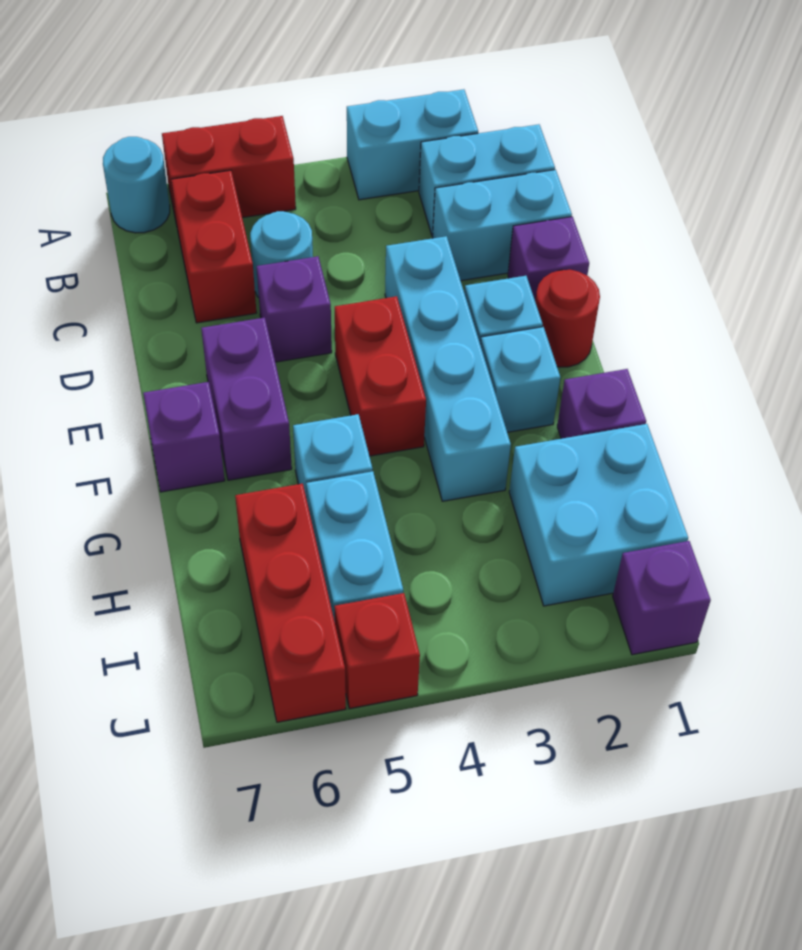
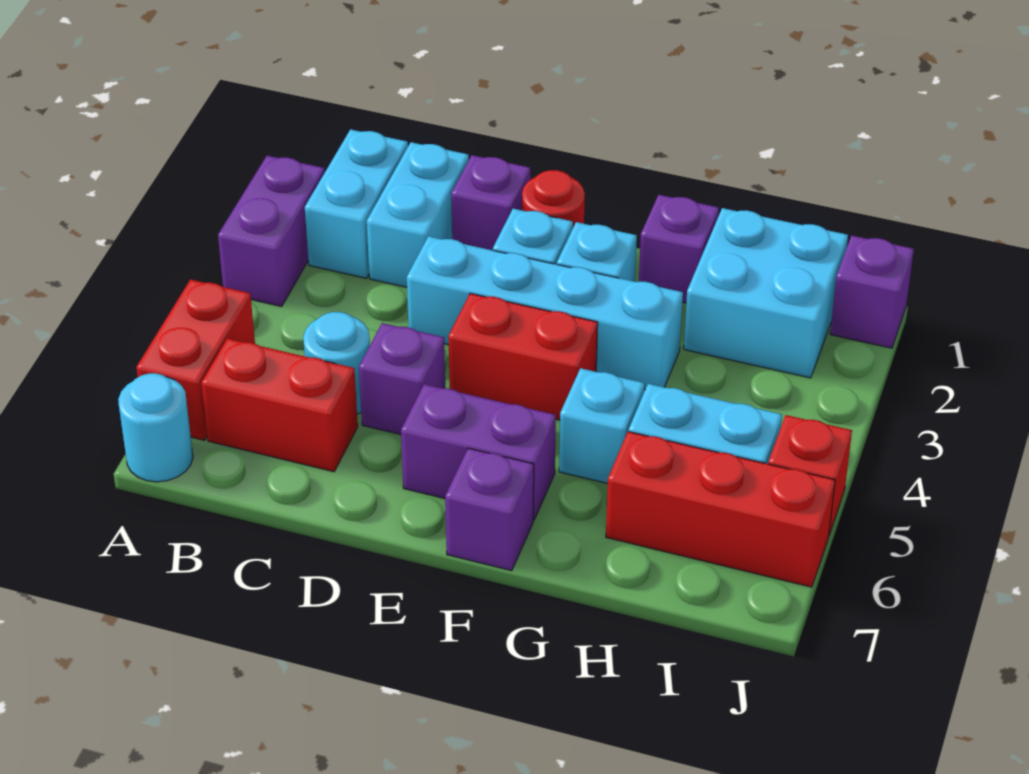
cyan 1x2 brick [347,89,478,200] -> purple 1x2 brick [218,156,325,306]

